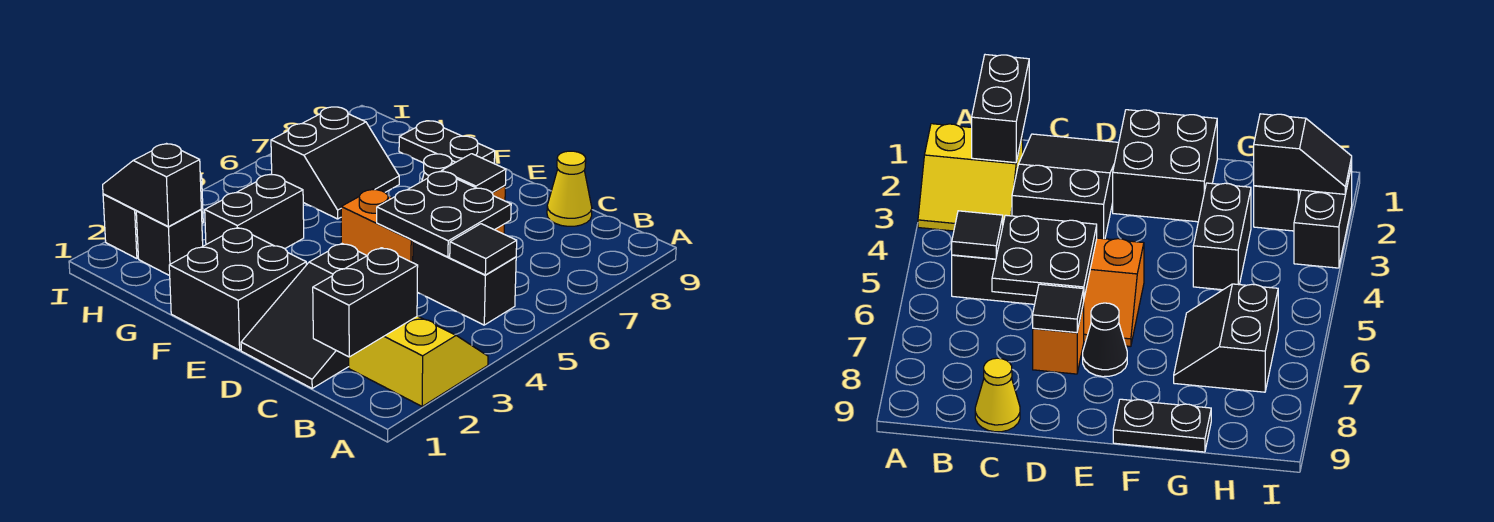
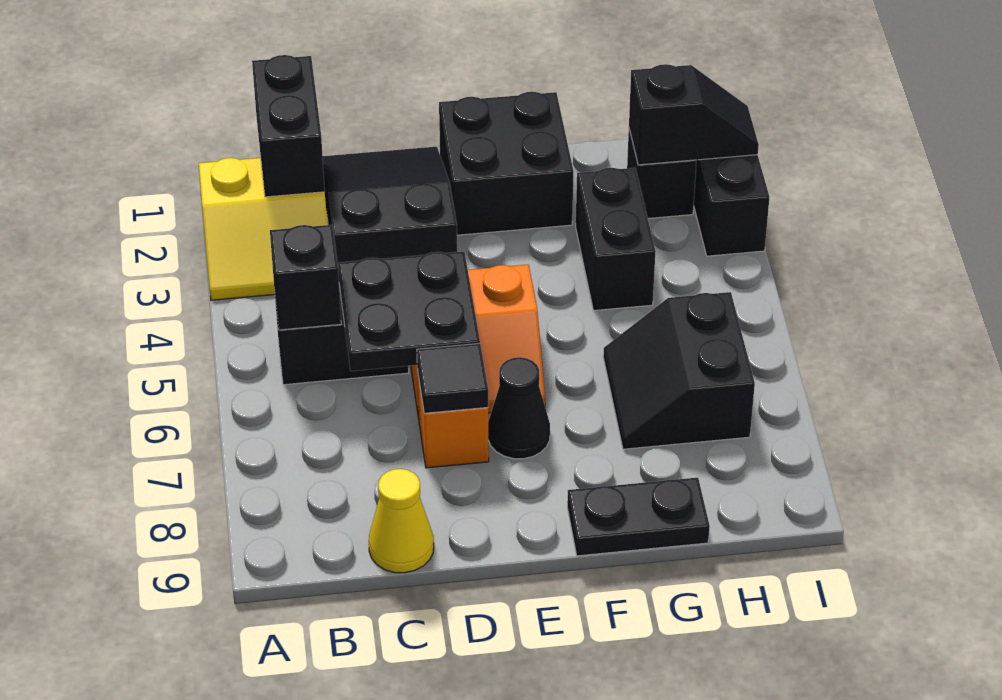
black 1x1 tile [450,224,517,275] -> black 1x1 brick [270,225,341,330]

